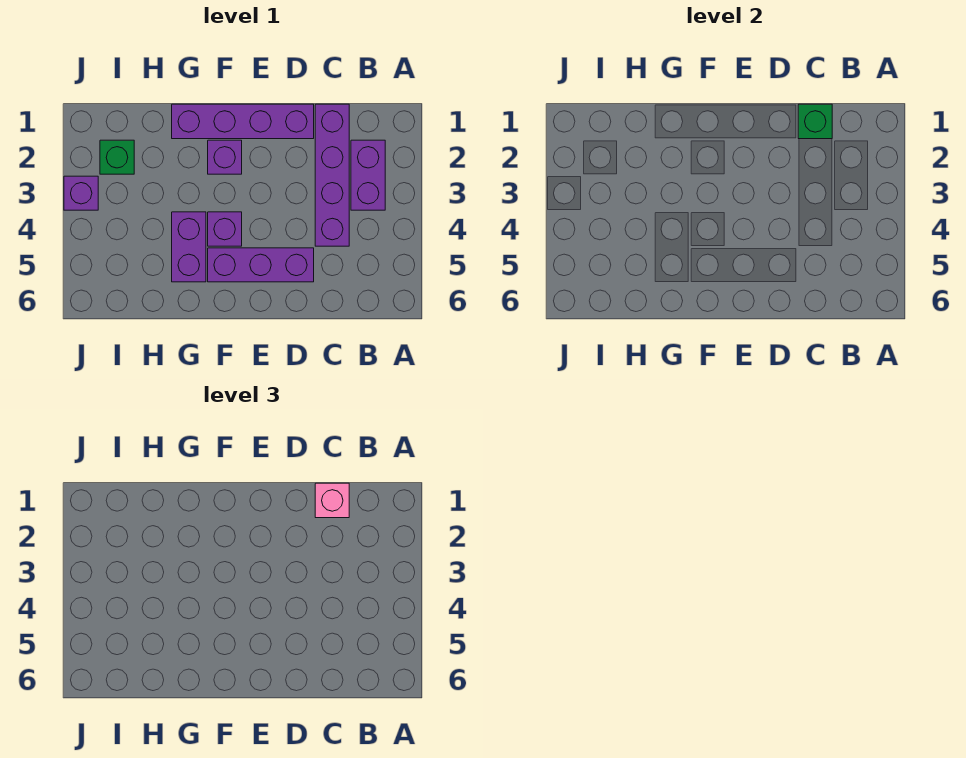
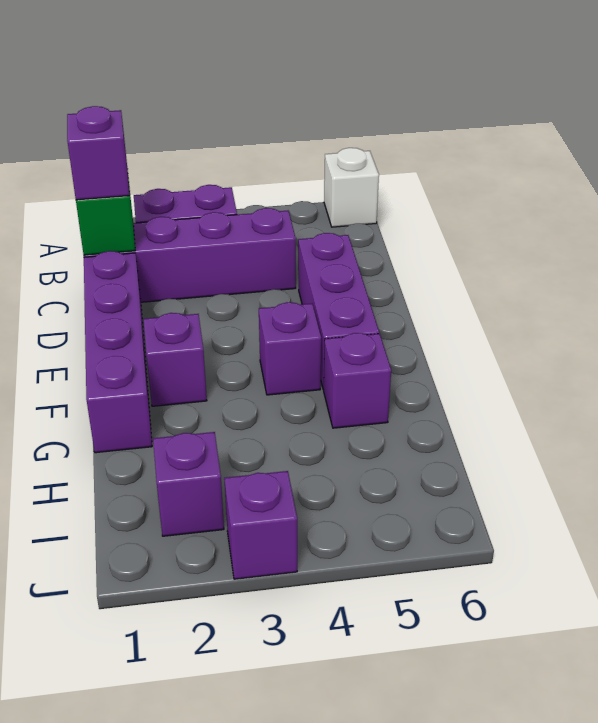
none -> white 1x1 brick [324,148,379,227]
pink 1x1 brick [315,483,349,518] -> purple 1x1 brick [67,106,129,200]
purple 1x2 brick [172,212,206,282] -> purple 1x1 brick [324,333,391,428]
green 1x1 brick [100,140,134,174] -> purple 1x1 brick [153,432,224,536]

